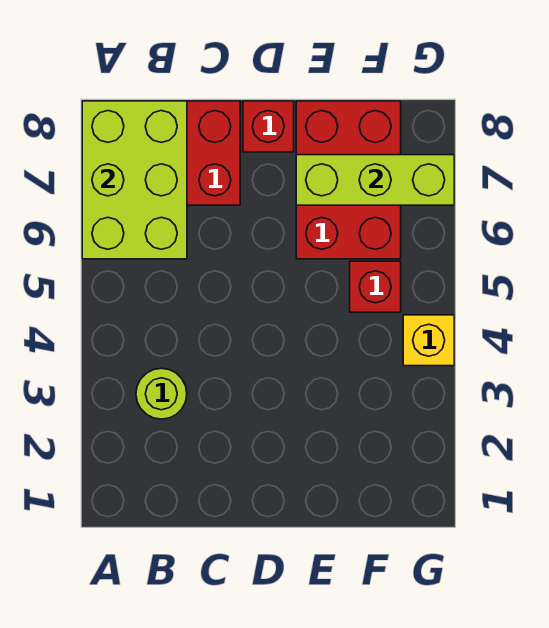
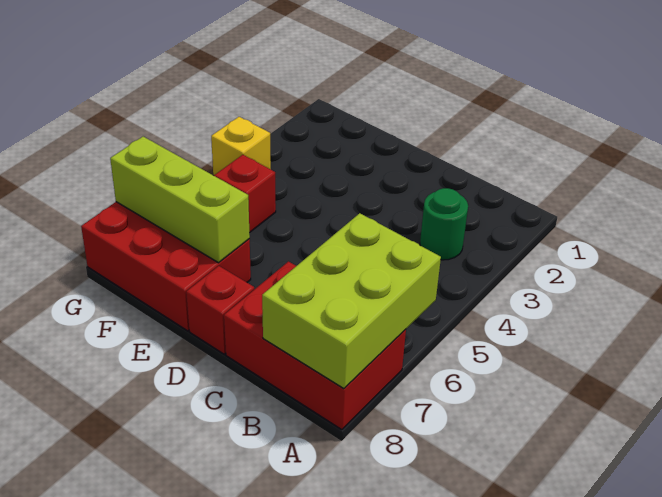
lime 1x1 round brick [136,368,187,419] -> green 1x1 round brick [420,188,468,260]
red 2x3 brick [296,101,401,259] -> red 2x3 brick turned to [81,202,251,331]

